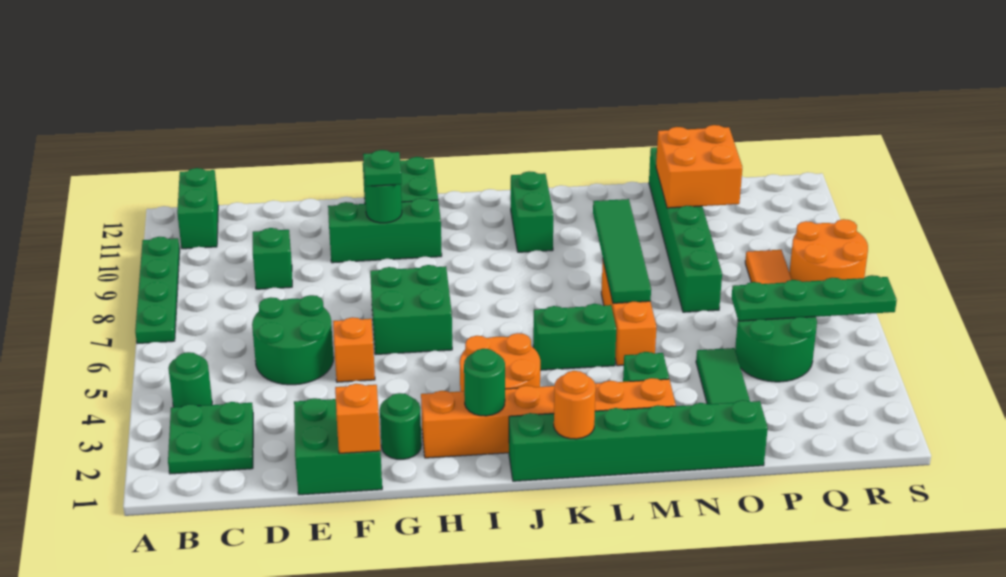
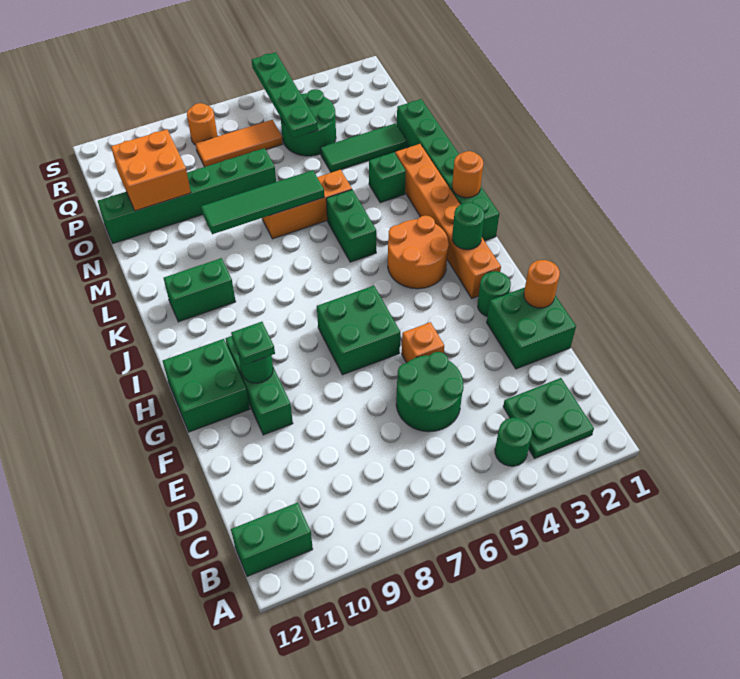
green 1x4 plate [135,237,180,344] -> none
green 1x1 brick [253,228,292,289] -> none
orange 1x1 brick [335,384,381,454] -> orange 1x1 round brick [524,260,560,308]
orange 2x2 round brick [789,219,868,282] -> orange 1x1 round brick [187,103,218,145]

